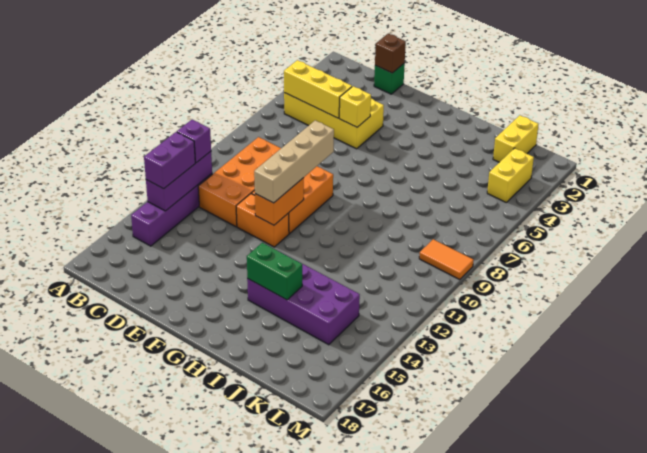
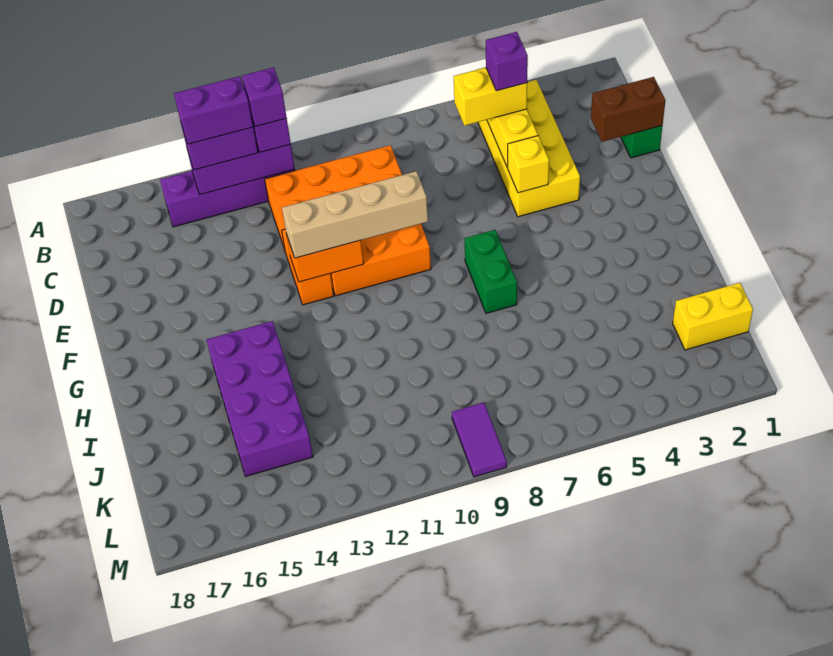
none -> purple 1x1 brick [242,67,287,127]
none -> purple 1x2 brick [174,76,253,144]
none -> purple 1x1 brick [486,32,528,91]
brown 1x1 brick [375,34,406,73] -> brown 1x2 brick [591,77,665,142]
green 1x2 brick [247,243,302,300] -> green 1x2 brick moved to [464,230,517,313]
yellow 1x2 brick [487,148,534,202] -> yellow 1x2 brick moved to [453,67,527,126]
orange 1x2 tile [419,239,474,279] -> purple 1x2 tile [452,403,507,477]

